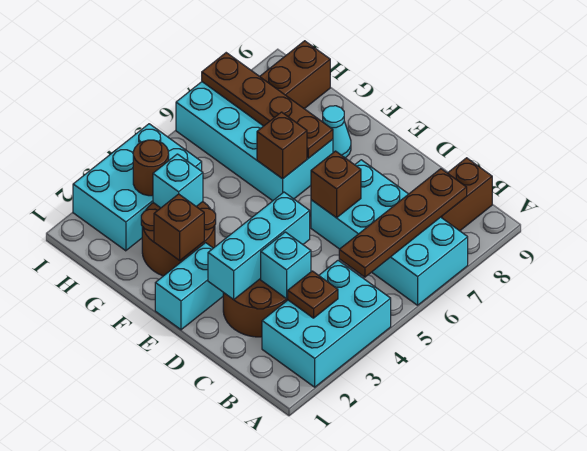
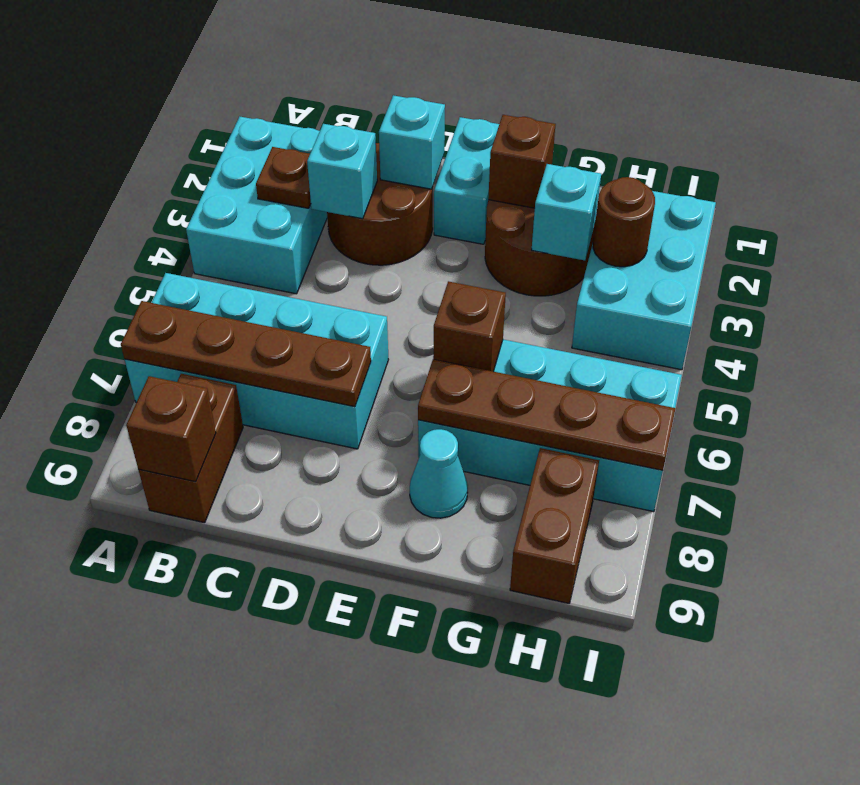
brown 1x4 plate [339,169,467,277] -> brown 1x4 plate turned to [121,301,371,407]
cyan 1x3 brick [208,192,310,300] -> cyan 1x1 brick [379,95,445,189]
brown 1x1 brick [311,151,361,218] -> brown 1x1 brick moved to [126,376,216,482]

